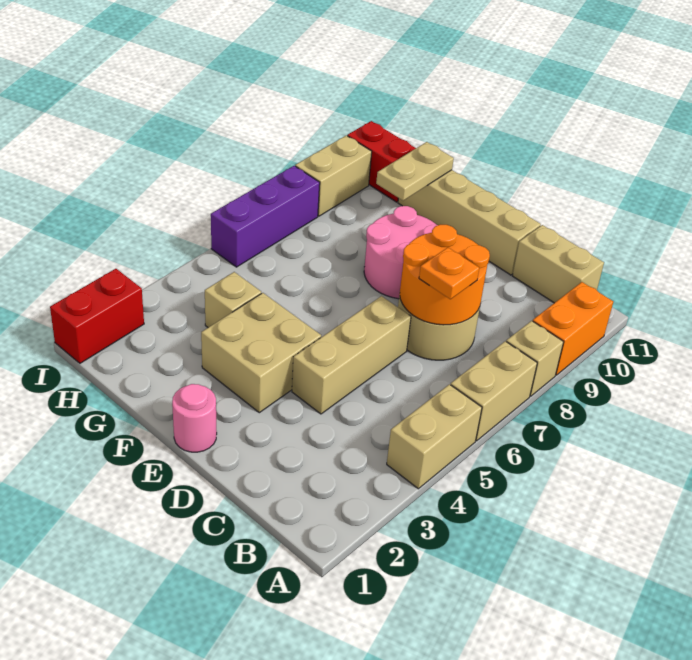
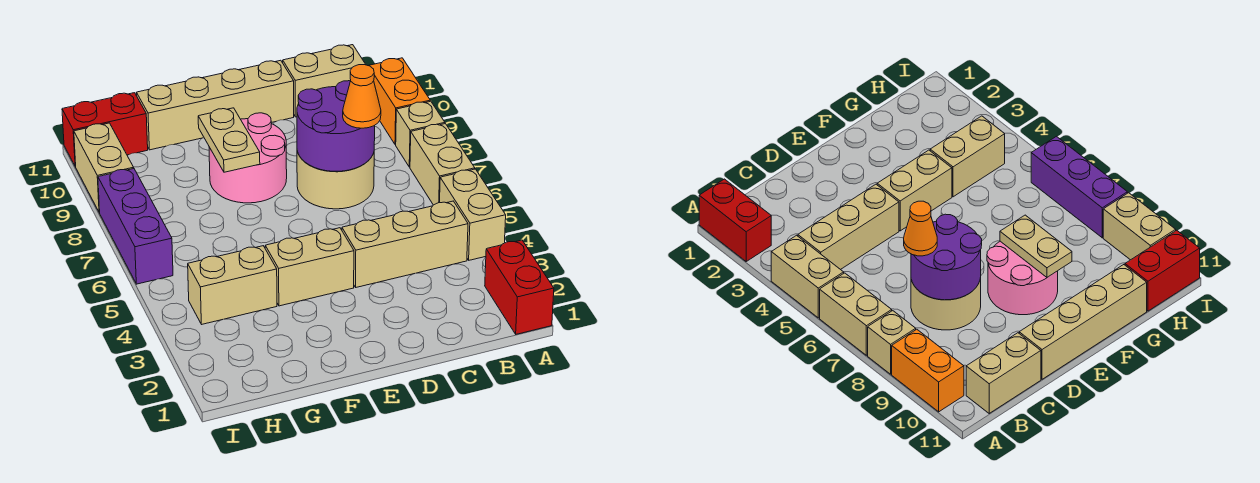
orange 2x2 round brick [400,225,490,325] -> purple 2x2 round brick [297,81,375,171]
orange 1x1 plate [419,247,479,299] -> orange 1x1 cone [343,65,381,128]
tan 1x3 brick [292,296,411,414] -> tan 1x3 brick turned to [342,201,468,287]
pink 1x1 round brick [172,384,217,452] -> none
tan 2x2 brick [201,293,321,413] -> tan 1x2 brick [265,228,354,306]
tan 1x1 brick [205,272,261,327] -> tan 1x2 brick [188,246,277,324]
tan 1x2 plate [376,142,454,201] -> tan 1x2 plate moved to [198,108,260,172]
red 1x2 brick [50,269,144,363] -> red 1x2 brick moved to [485,240,554,334]

